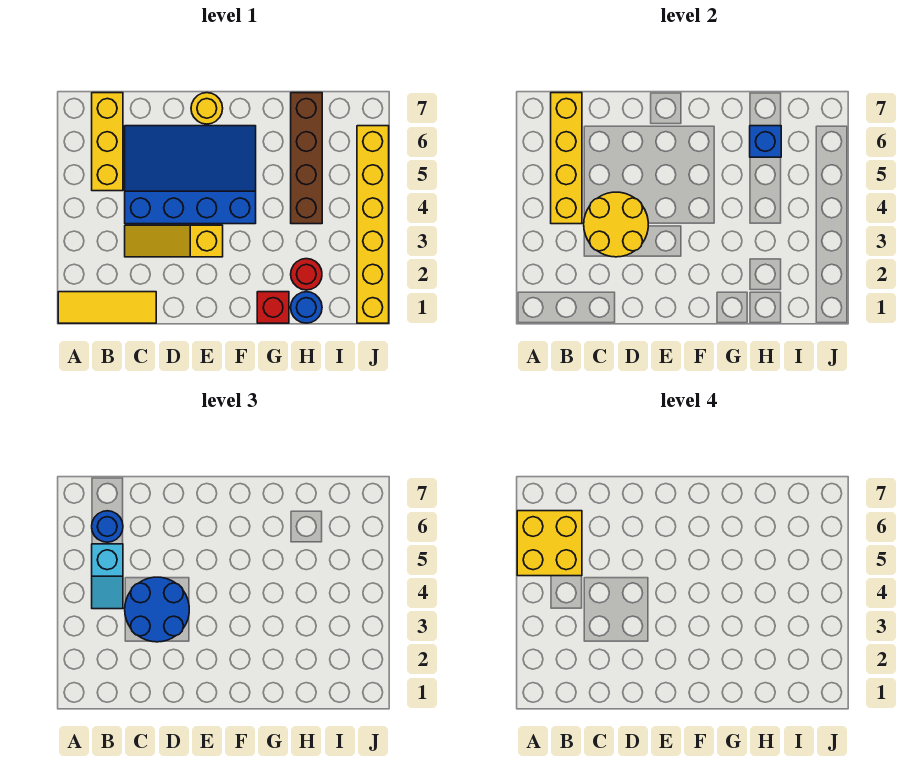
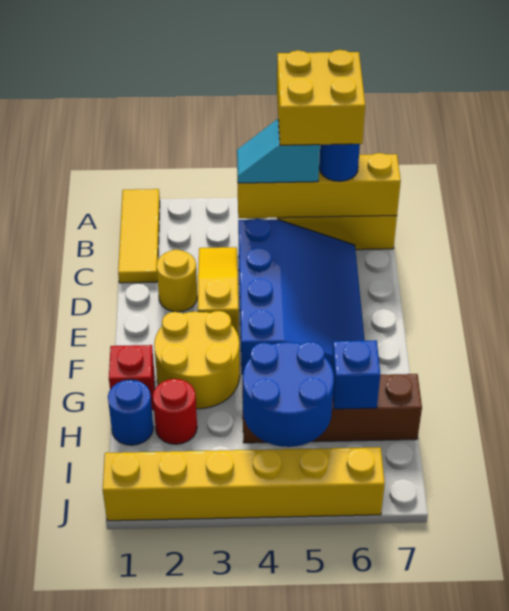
yellow 2x2 round brick [584,192,648,257] -> yellow 2x2 round brick moved to [154,311,240,409]
blue 2x2 round brick [125,577,189,642] -> blue 2x2 round brick moved to [243,342,334,447]
yellow 1x1 round brick [191,93,223,124] -> yellow 1x1 round brick moved to [157,250,197,312]

